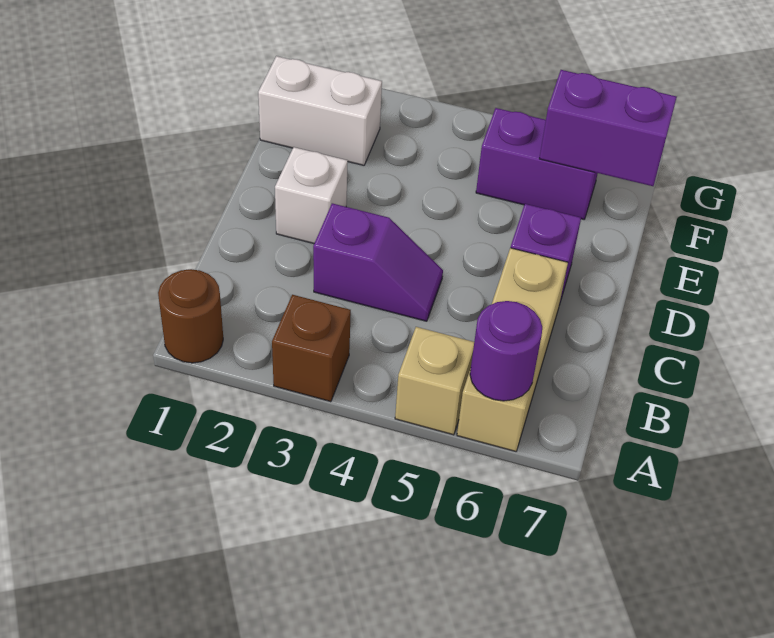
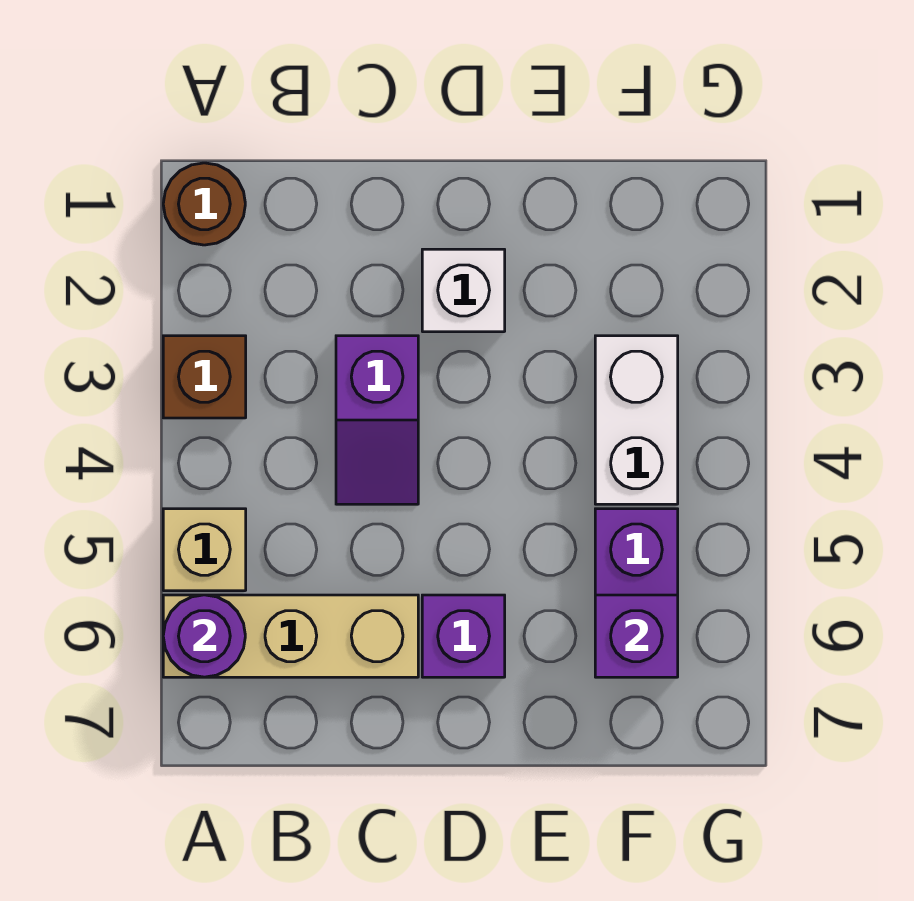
white 1x2 brick [258,56,382,165] -> white 1x2 brick moved to [595,336,678,504]
purple 1x2 brick [539,70,677,186] -> purple 1x1 brick [595,595,678,677]

